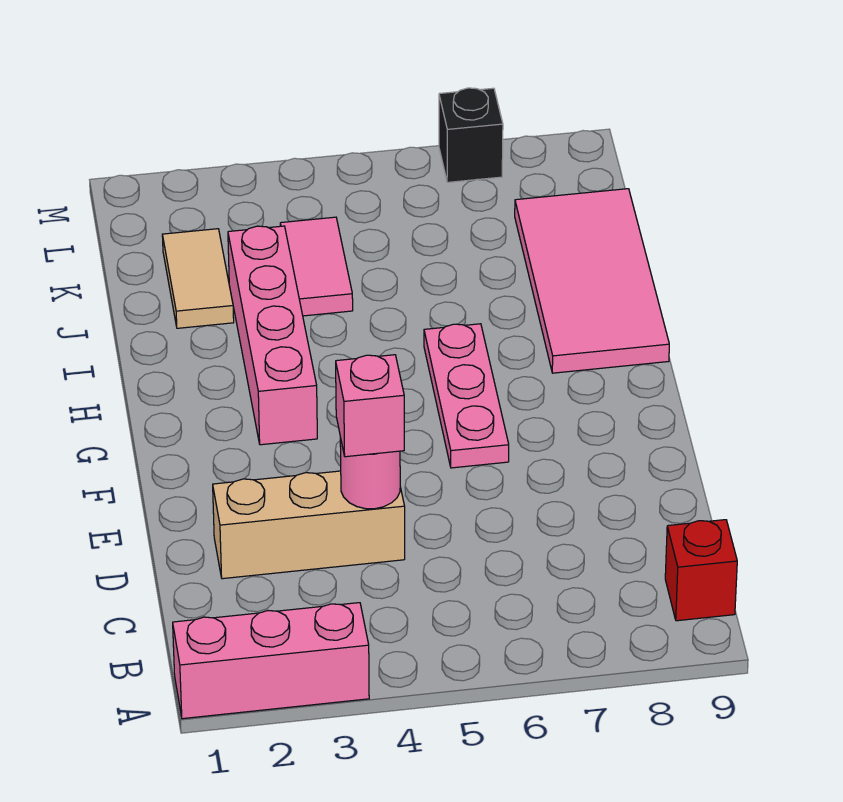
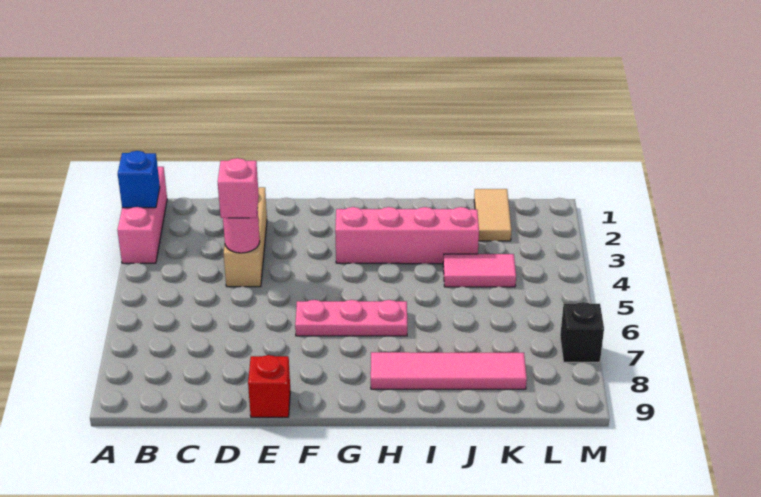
none -> blue 1x1 brick [118,151,160,208]
red 1x1 brick [665,520,737,621] -> red 1x1 brick moved to [248,355,290,417]
pink 2x4 tile [515,189,669,373] -> pink 1x4 tile [371,352,527,389]
tan 1x2 tile [162,229,234,328] -> tan 1x2 tile turned to [474,189,511,241]

